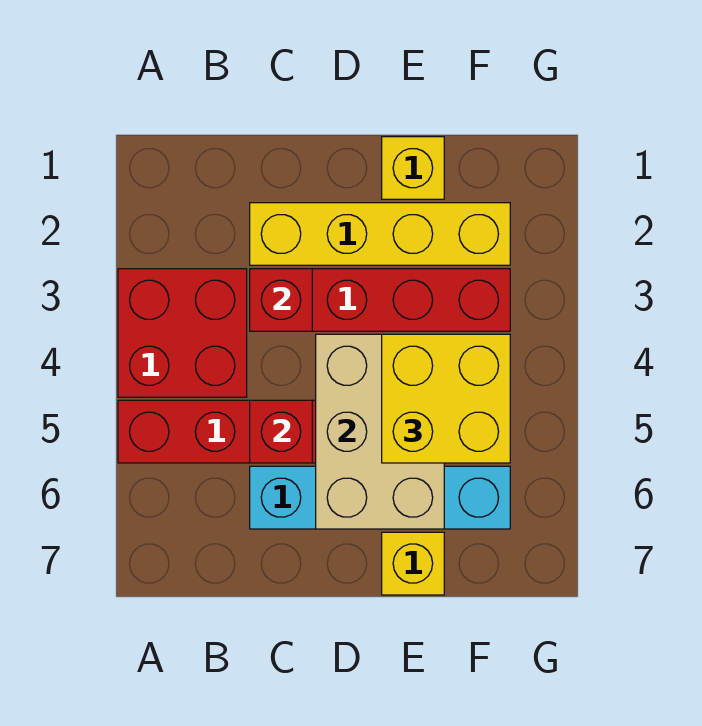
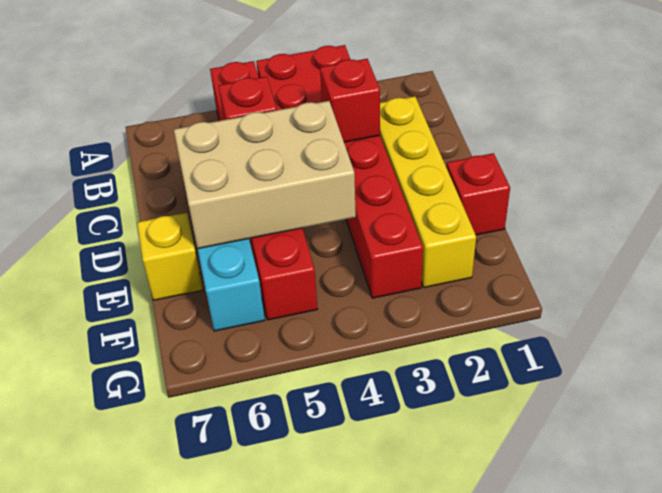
yellow 1x1 brick [382,137,444,199] -> red 1x1 brick [446,153,510,235]
yellow 2x2 brick [382,334,510,463] -> none

